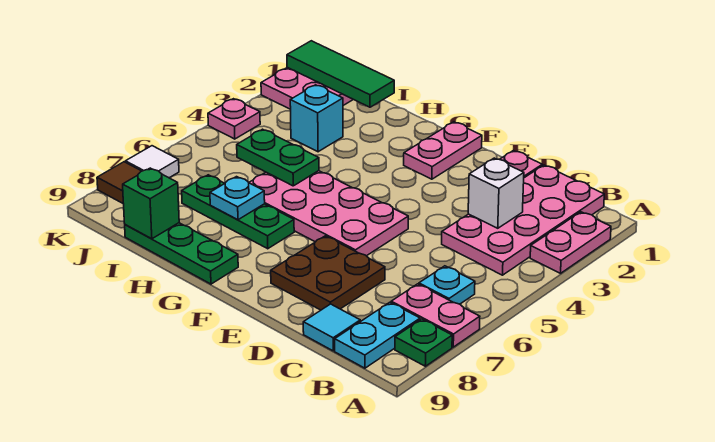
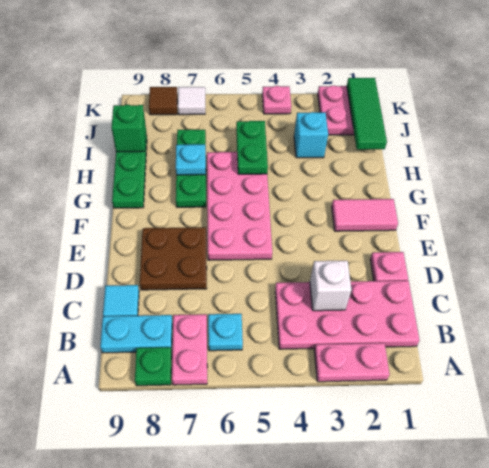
pink 1x2 plate [404,122,482,179] -> pink 1x2 tile [332,199,398,231]

